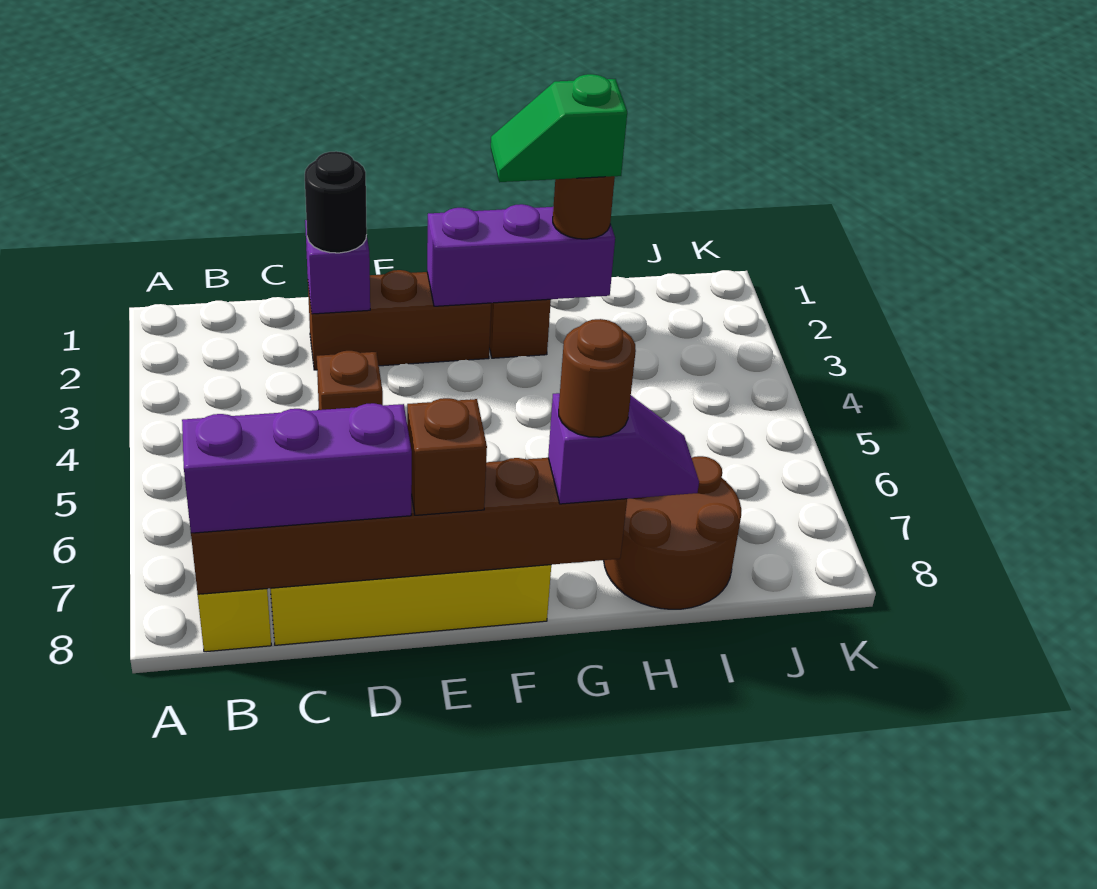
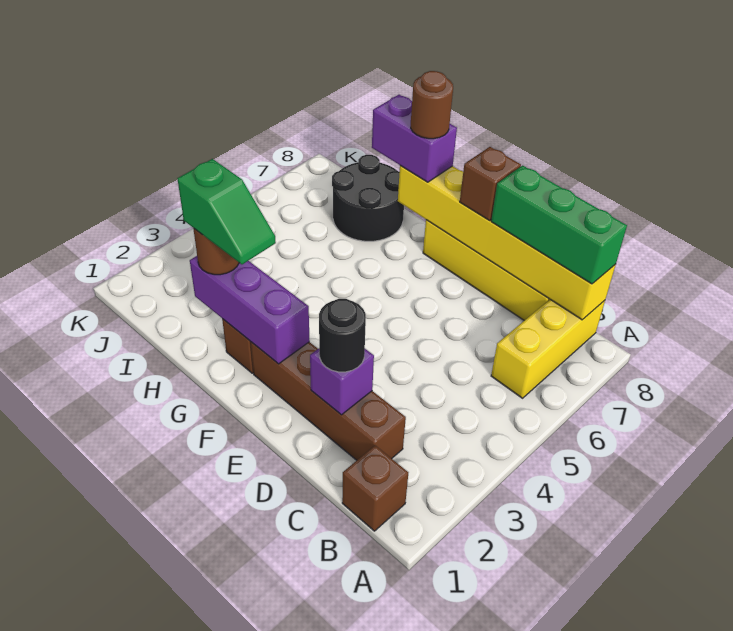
brown 1x6 brick [191,458,627,594] -> yellow 1x6 brick [398,166,616,320]
purple 1x3 brick [182,403,412,533] -> green 1x3 brick [491,165,627,284]
brown 1x3 brick [308,270,491,370] -> brown 1x4 brick [251,342,406,460]
brown 1x1 brick [317,351,383,410] -> brown 1x1 brick moved to [342,446,408,531]
purple 1x2 slope [548,393,699,504] -> purple 1x2 brick [372,95,457,182]
brown 2x2 round brick [604,456,741,609] -> black 2x2 round brick [332,155,404,241]

